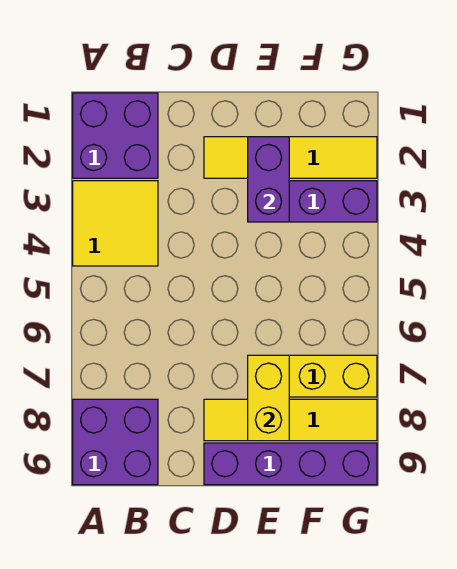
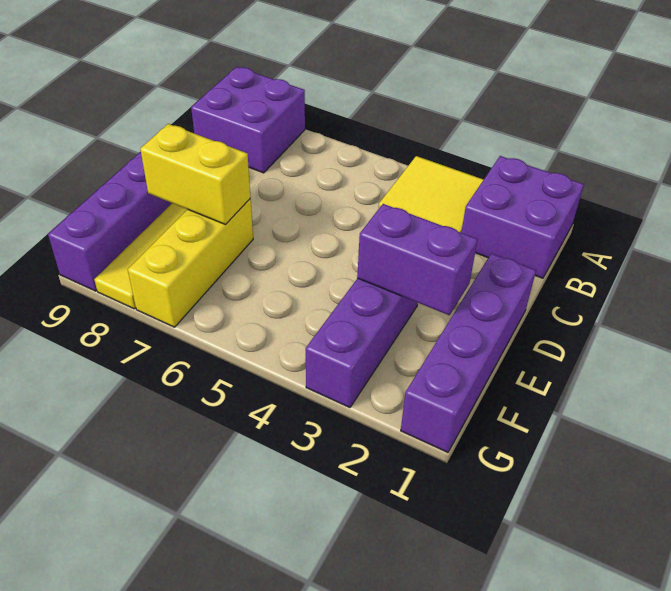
none -> purple 1x4 brick [401,253,536,452]
yellow 1x4 tile [204,137,377,178] -> none

